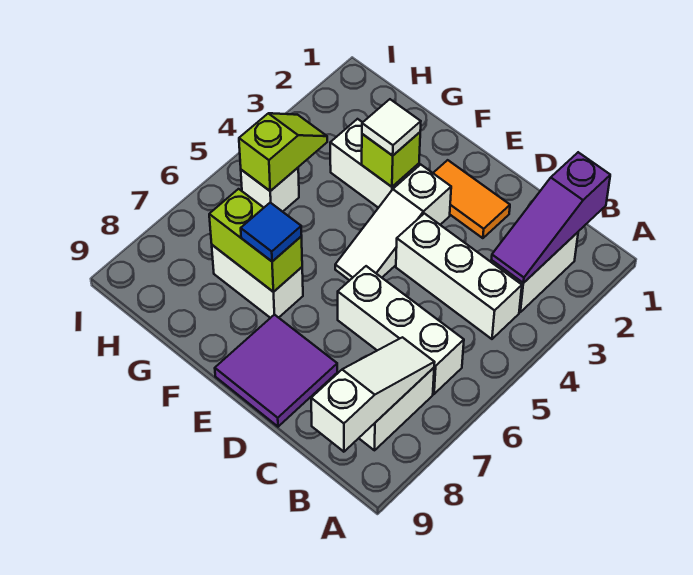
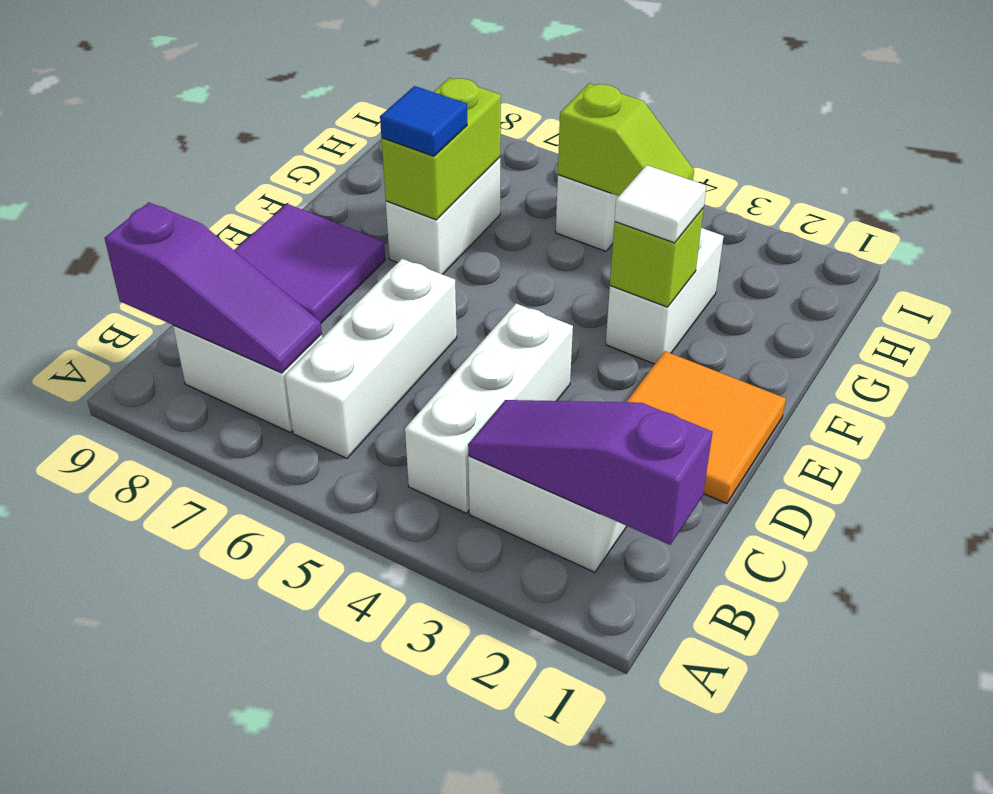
white 1x3 slope [311,337,435,452] -> purple 1x3 slope [105,202,322,373]
orange 1x2 tile [433,160,510,238] -> orange 2x2 tile [627,351,786,504]
white 1x3 slope [335,165,451,280] -> none

